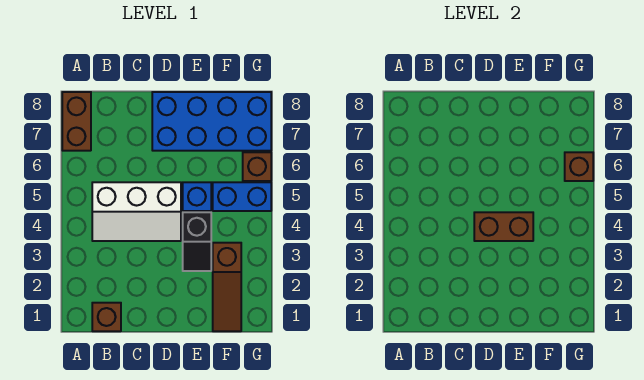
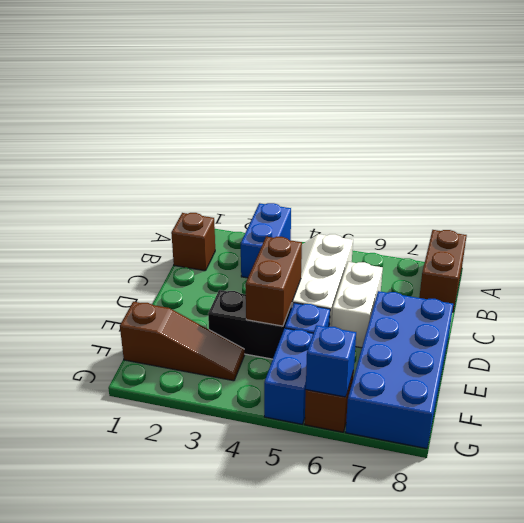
none -> blue 1x2 brick [241,203,291,278]
brown 1x2 brick [62,92,91,151] -> brown 1x2 brick turned to [419,230,467,312]
none -> white 1x2 brick [332,262,383,348]
black 1x2 slope [183,212,211,271] -> black 1x2 brick [208,290,292,359]
brown 1x3 slope [213,243,241,331] -> brown 1x3 slope turned to [120,302,245,381]
brown 1x1 brick [565,152,593,181] -> blue 1x1 brick [306,325,356,397]

